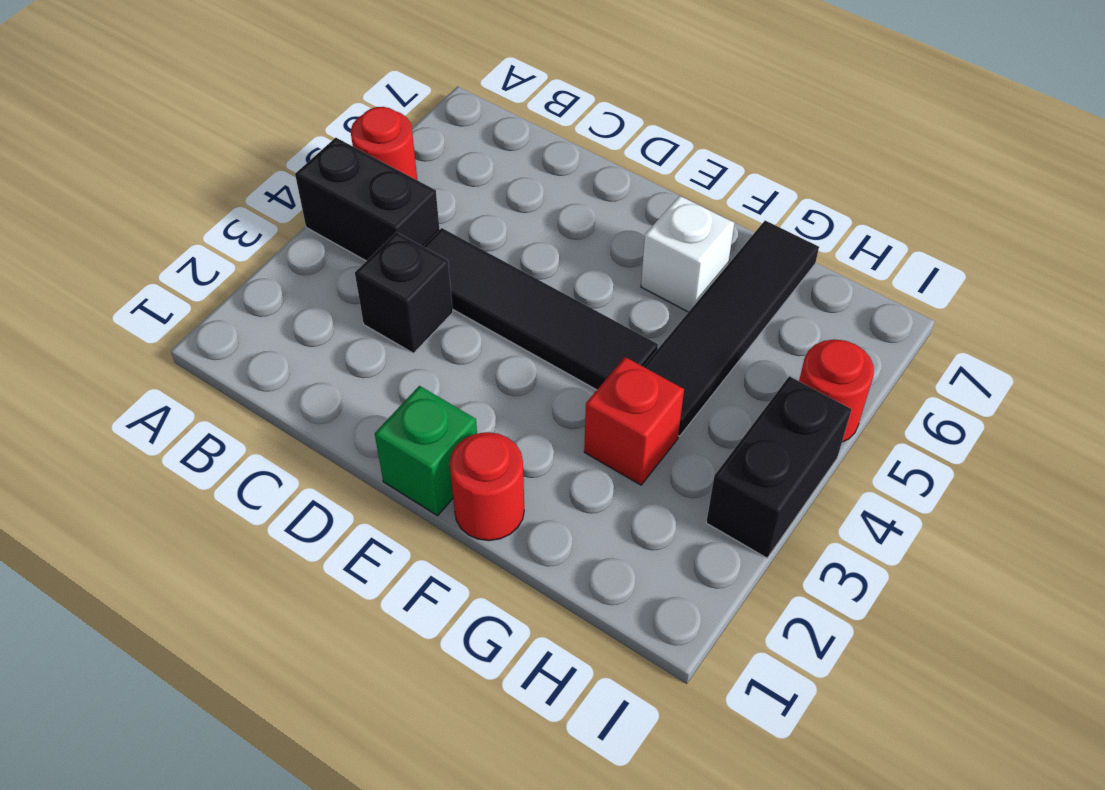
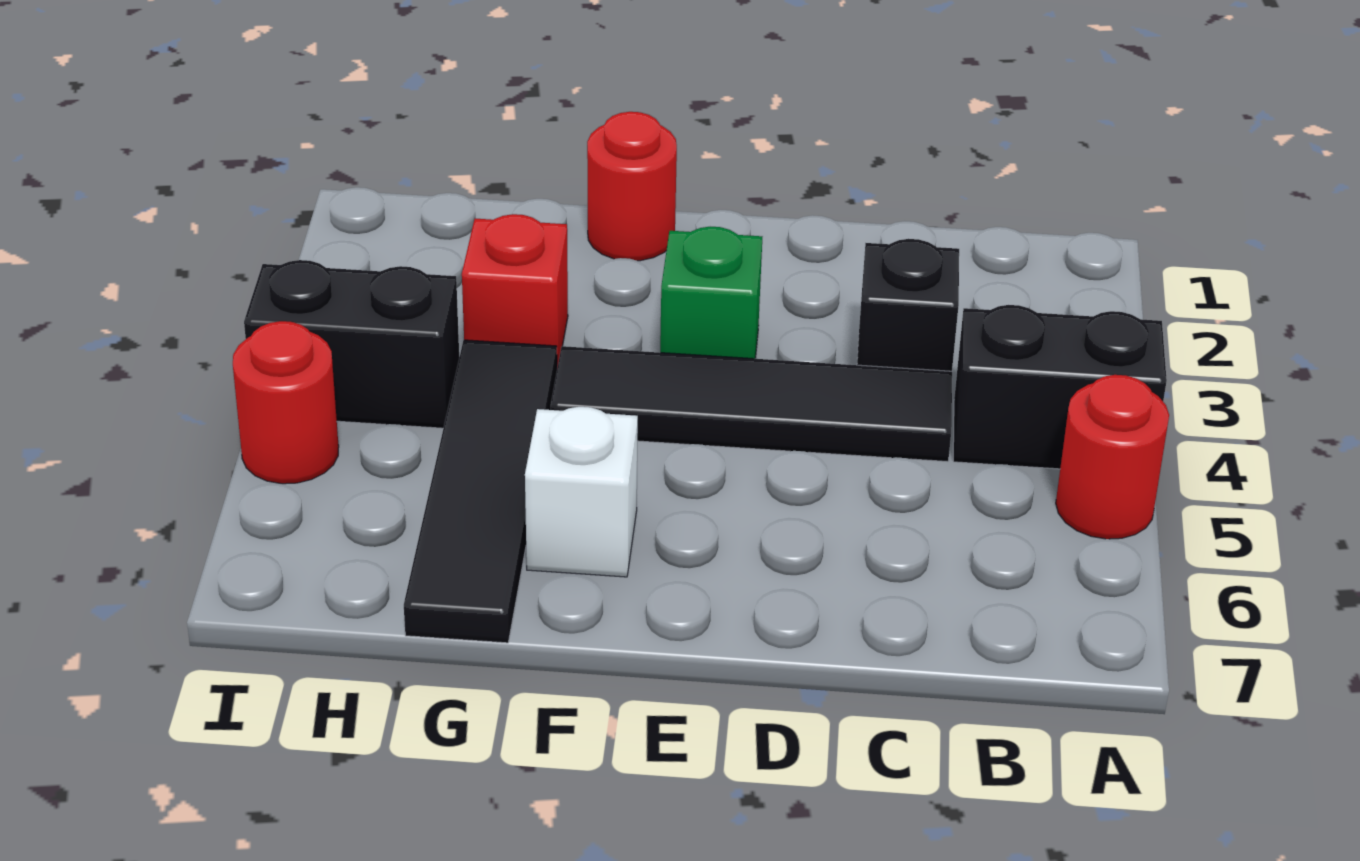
green 1x1 brick [375,386,477,516] -> green 1x1 brick moved to [660,227,762,359]
black 1x2 brick [706,376,852,558] -> black 1x2 brick turned to [244,260,459,428]

